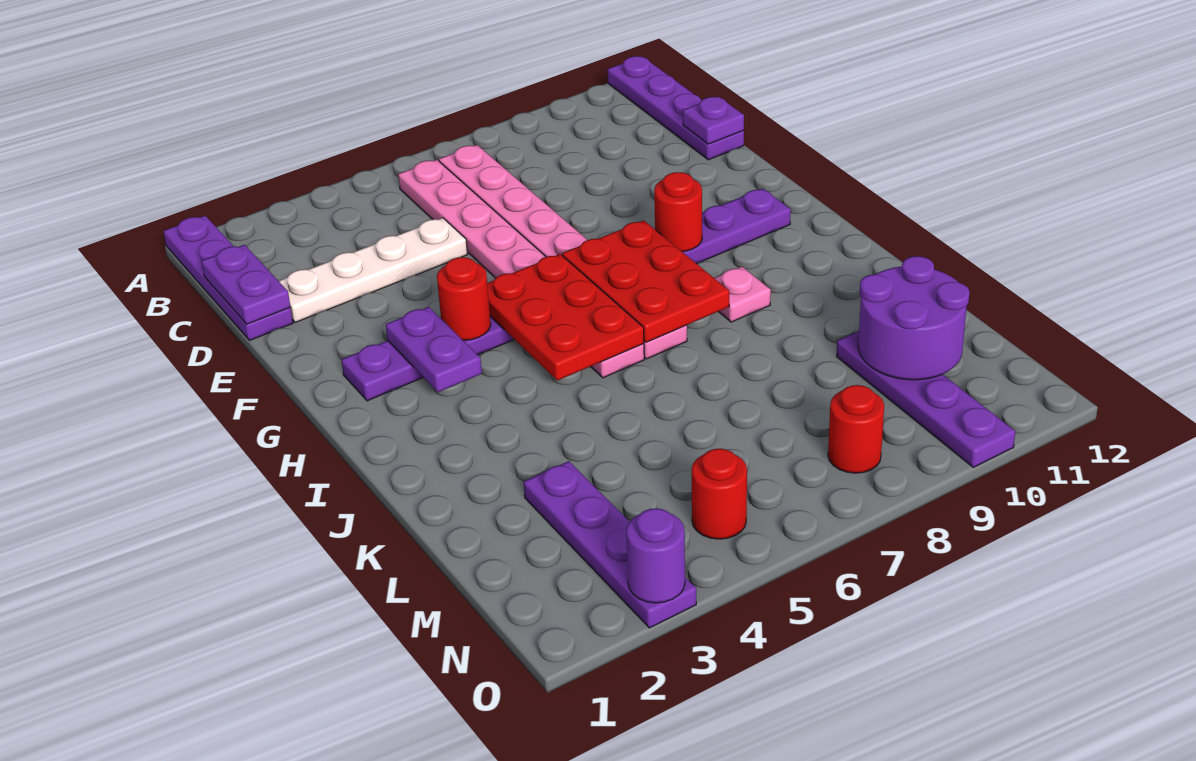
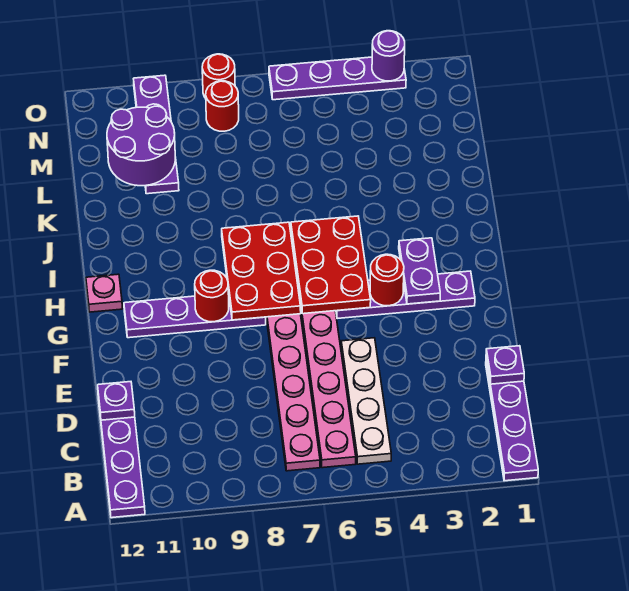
purple 1x2 plate [201,245,290,324] -> purple 1x1 plate [486,346,524,384]
white 1x4 plate [279,218,467,322] -> white 1x4 plate turned to [341,338,391,464]
pink 1x1 plate [715,267,771,322] -> pink 1x1 plate moved to [86,274,122,312]
purple 1x4 plate [523,461,696,628] -> purple 1x4 plate turned to [269,57,406,100]
red 1x1 round brick [692,449,747,539] -> red 1x1 round brick moved to [202,54,235,98]

